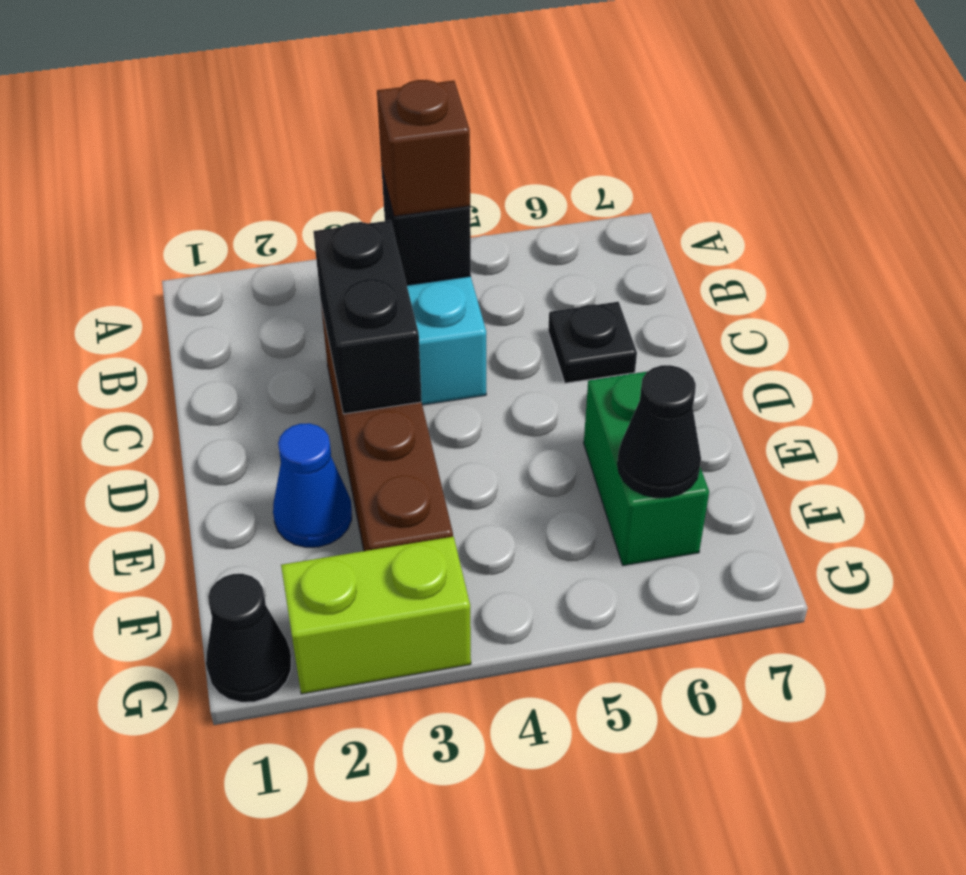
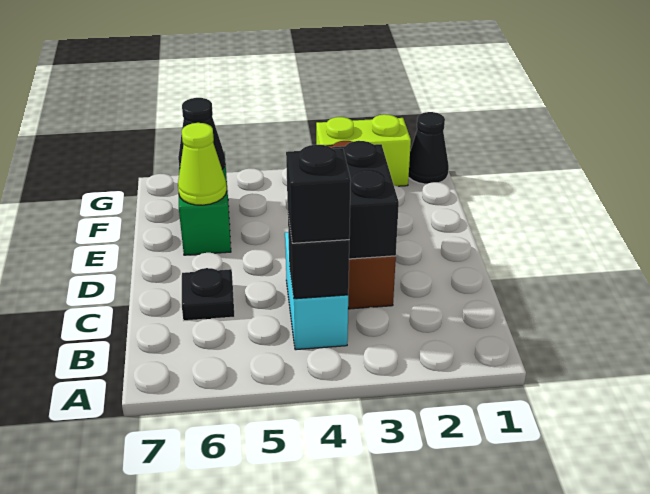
brown 1x1 brick [377,80,470,216] -> black 1x1 brick [286,145,351,243]
blue 1x1 cone [273,423,352,547] -> none
none -> lime 1x1 cone [178,123,227,205]

